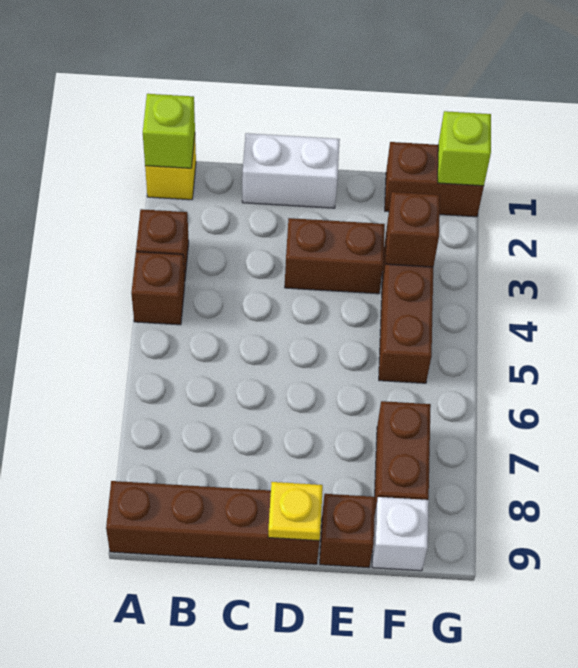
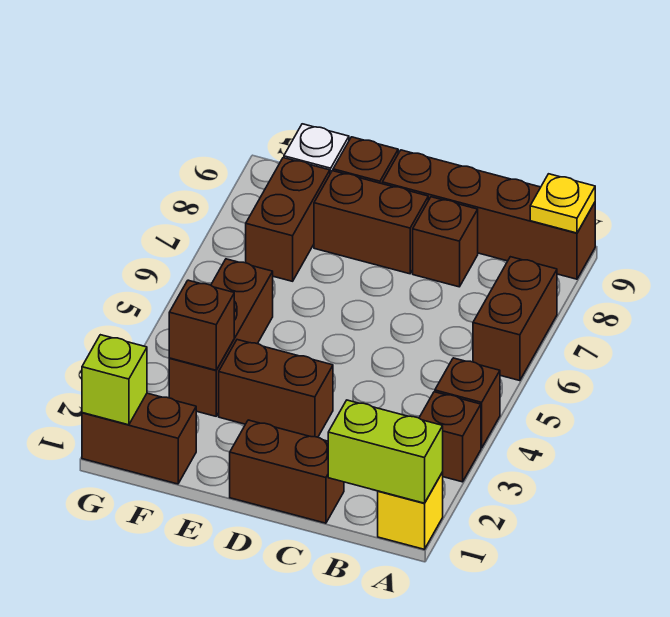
lime 1x1 brick [143,94,195,168] -> lime 1x2 brick [328,400,443,503]
none -> brown 1x2 brick [473,257,557,381]
white 1x2 brick [242,133,340,208] -> brown 1x2 brick [230,420,344,523]
none -> brown 1x1 brick [413,197,478,287]
none -> brown 1x2 brick [314,171,428,274]
yellow 1x1 plate [268,482,323,541] -> yellow 1x1 plate moved to [530,174,595,233]

